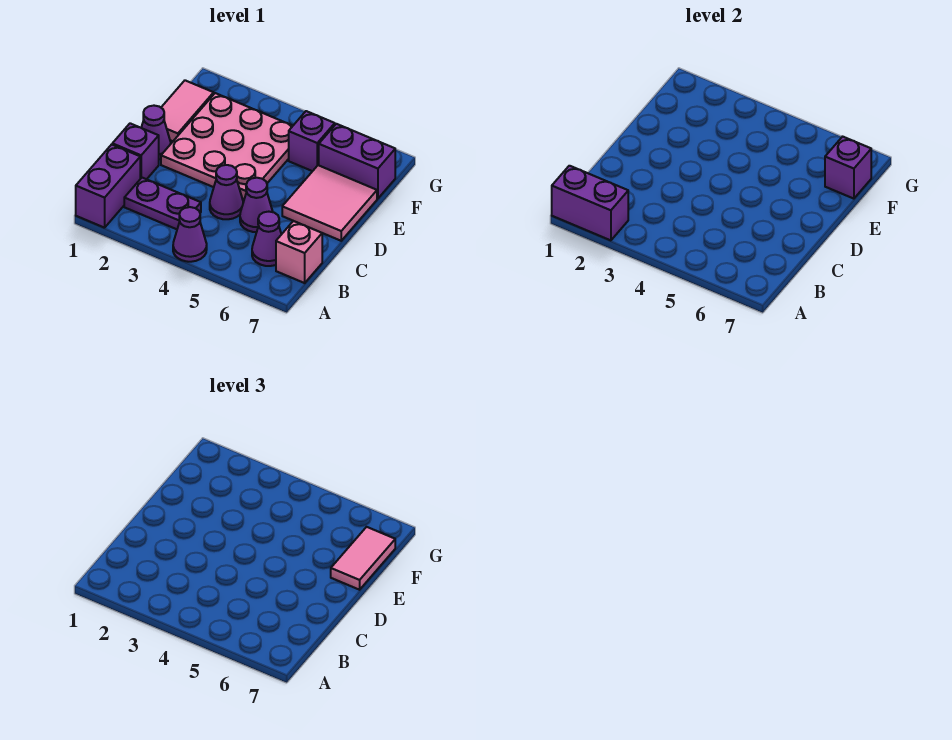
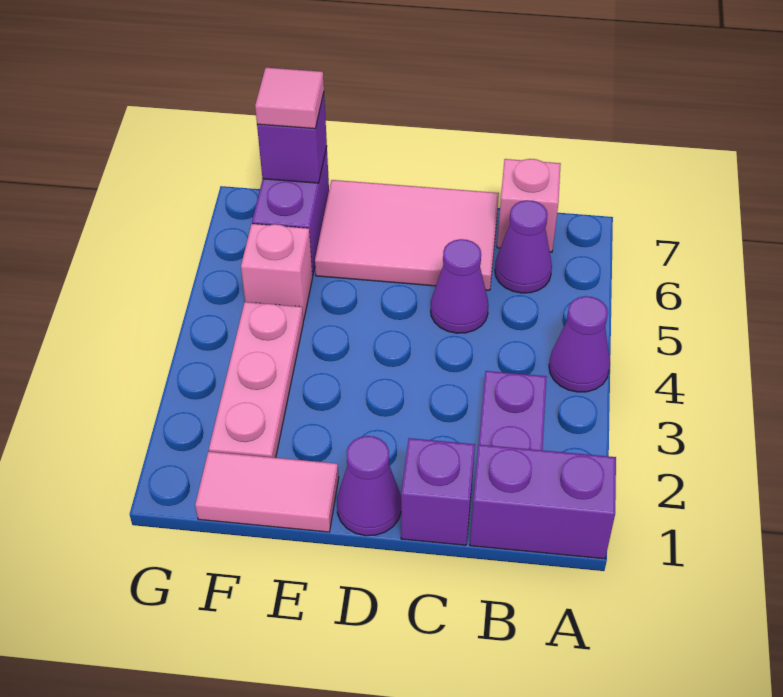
purple 1x2 brick [552,166,628,240] -> none
purple 1x1 cone [210,165,243,219] -> none
pink 3x3 plate [161,93,292,200] -> pink 1x3 plate [209,302,303,458]
pink 2x2 tile [282,165,377,241] -> pink 2x3 tile [315,180,499,290]
pink 1x2 tile [331,527,395,590] -> pink 1x1 tile [255,68,324,129]
purple 1x1 brick [289,111,335,171] -> pink 1x1 brick [241,224,313,320]

